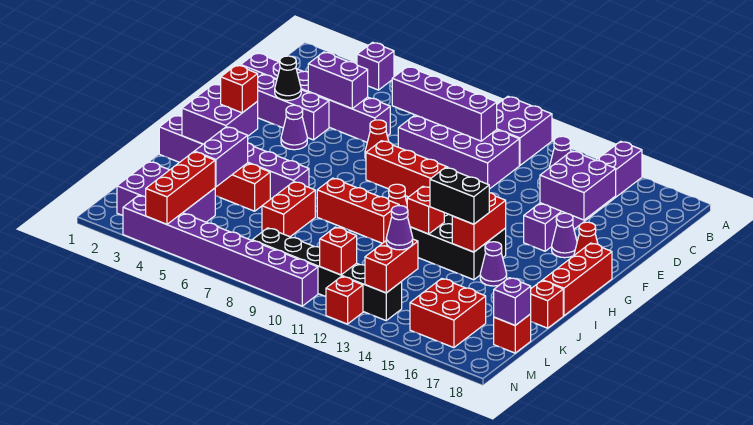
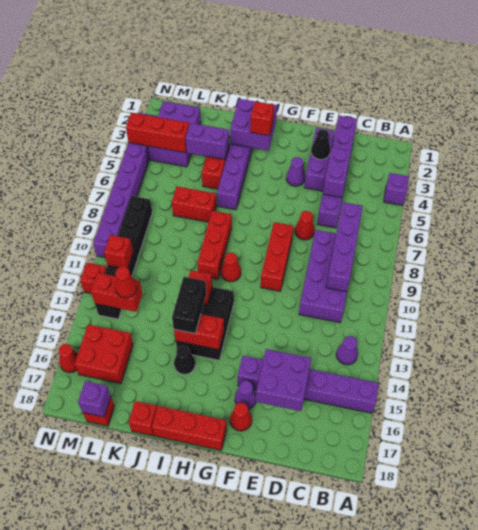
purple 2x2 brick [497,96,552,165] -> none
purple 1x1 cone [480,242,507,286] -> black 1x1 cone [174,346,195,374]
purple 1x1 cone [386,206,413,250] -> red 1x1 cone [115,267,137,298]
none -> red 1x1 cone [59,344,78,373]

